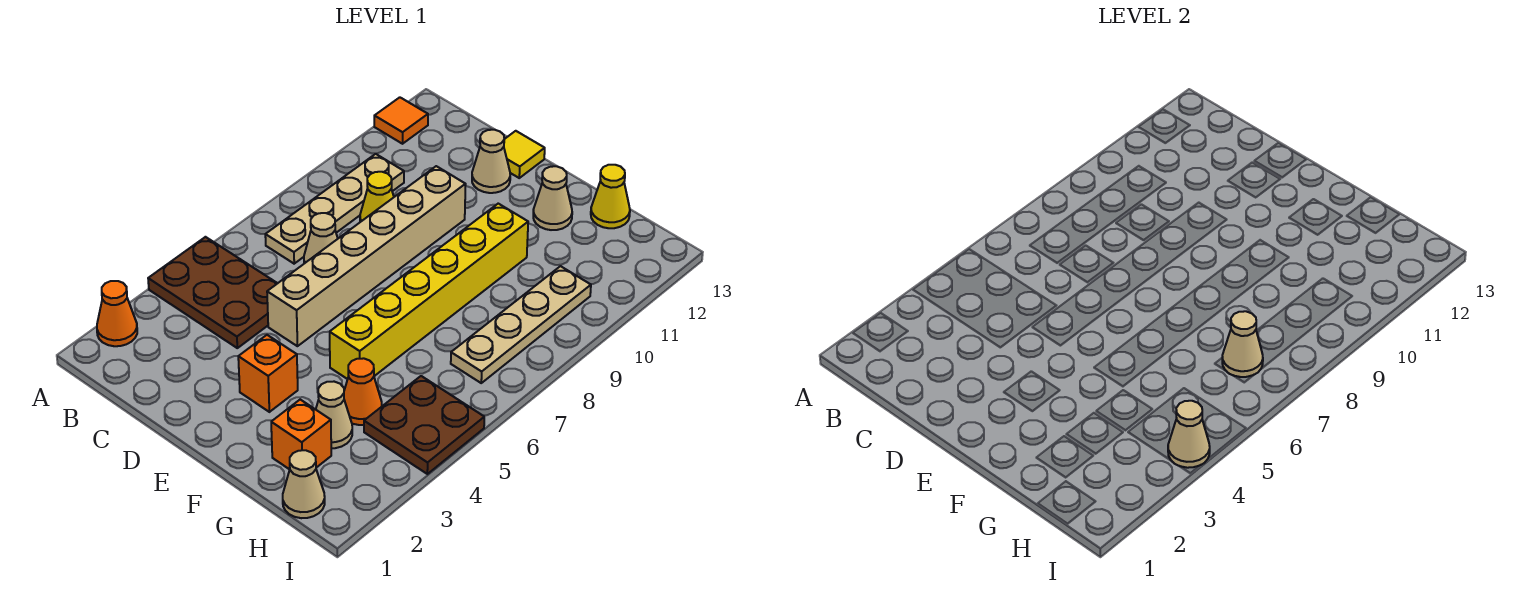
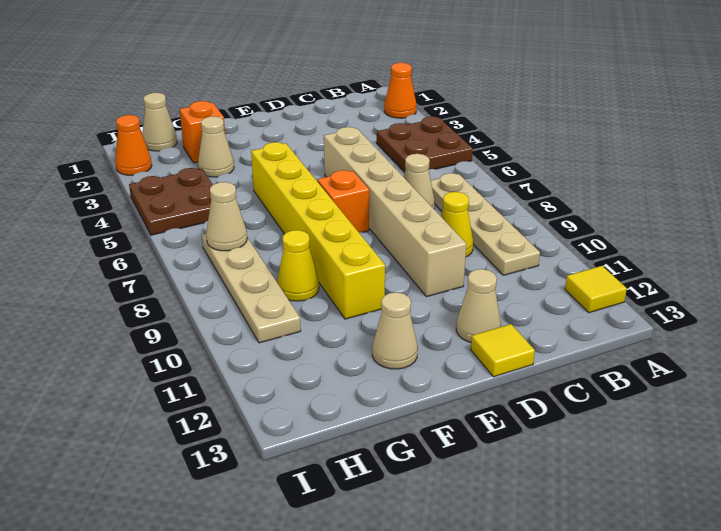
brown 2x3 plate [148,237,277,348] -> brown 2x2 plate [377,116,473,172]
orange 1x1 tile [374,97,428,144] -> yellow 1x1 tile [565,266,627,313]
orange 1x1 brick [238,335,298,412] -> orange 1x1 brick moved to [317,170,369,232]
orange 1x1 cone [344,358,382,425] -> orange 1x1 cone moved to [115,115,152,175]
yellow 1x1 cone [591,165,630,228] -> yellow 1x1 cone moved to [277,230,319,301]
tan 1x1 cone [1168,401,1210,468] -> none

